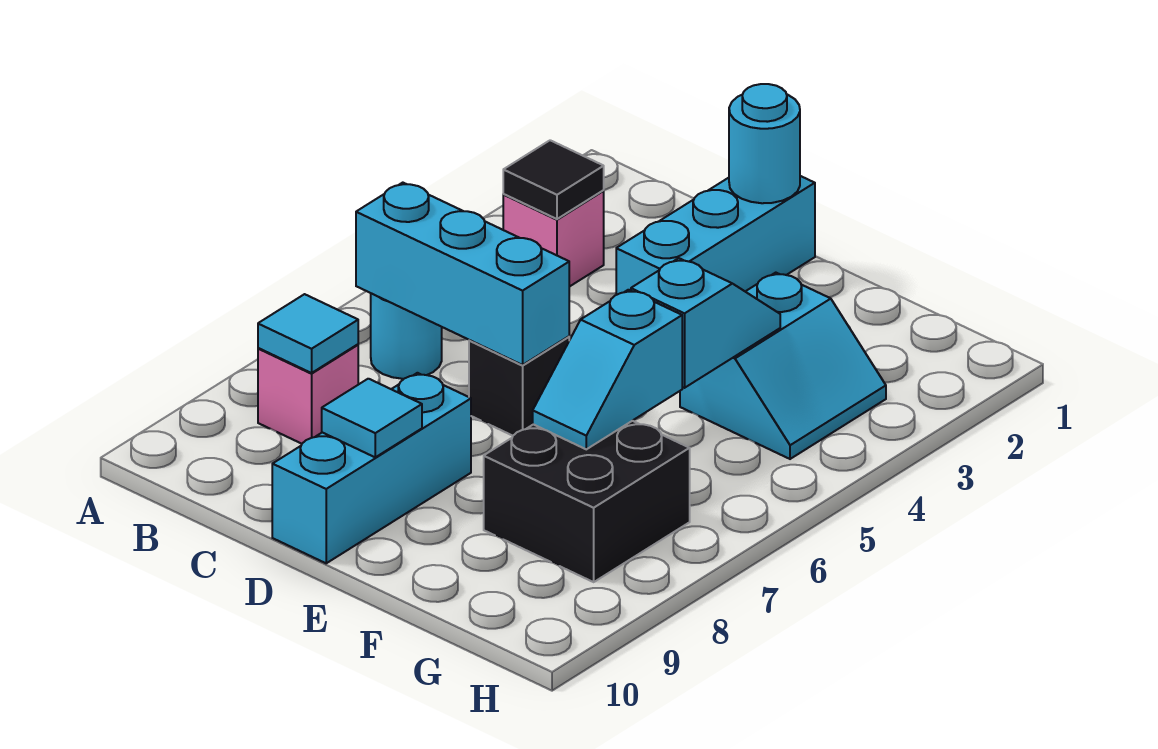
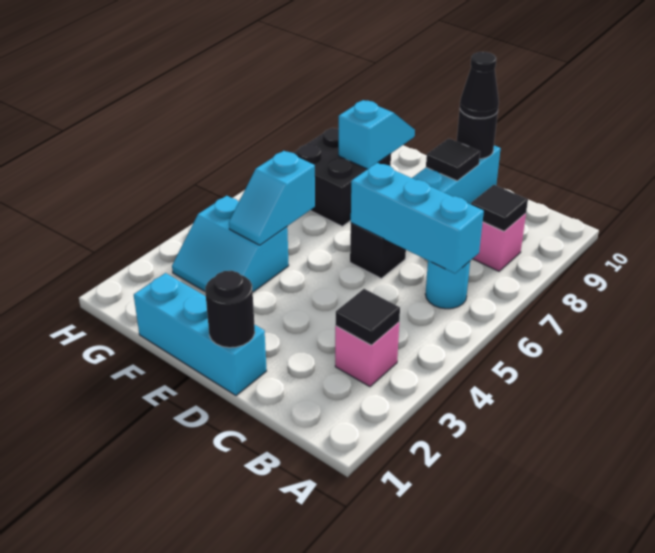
cyan 1x1 tile [258,294,358,373] -> black 1x1 tile [471,185,528,231]
cyan 1x3 brick [616,176,815,295] -> cyan 1x3 brick turned to [134,273,267,396]
cyan 1x1 round brick [729,84,800,203] -> black 1x1 round brick [205,271,255,348]
cyan 1x1 tile [322,379,422,457] -> black 1x1 tile [426,138,480,181]
none -> black 1x1 round brick [457,109,498,159]
none -> black 1x1 cone [460,52,499,118]
cyan 2x2 slope [680,273,886,459] -> cyan 2x2 slope turned to [172,196,289,292]
cyan 1x2 slope [533,290,682,449] -> cyan 1x2 slope moved to [339,100,415,169]

